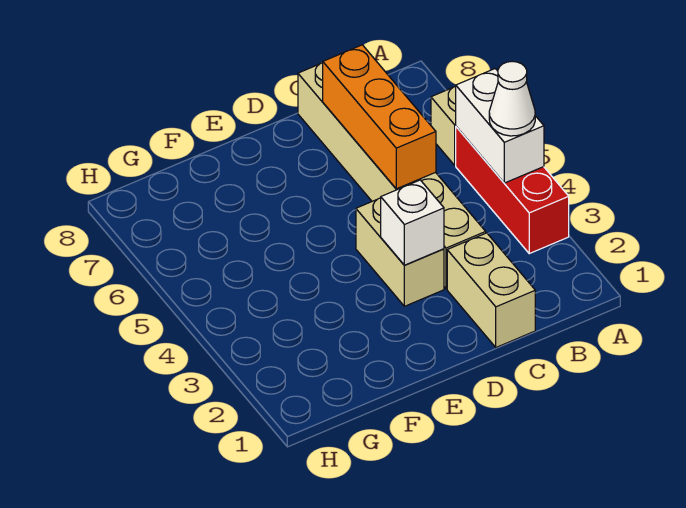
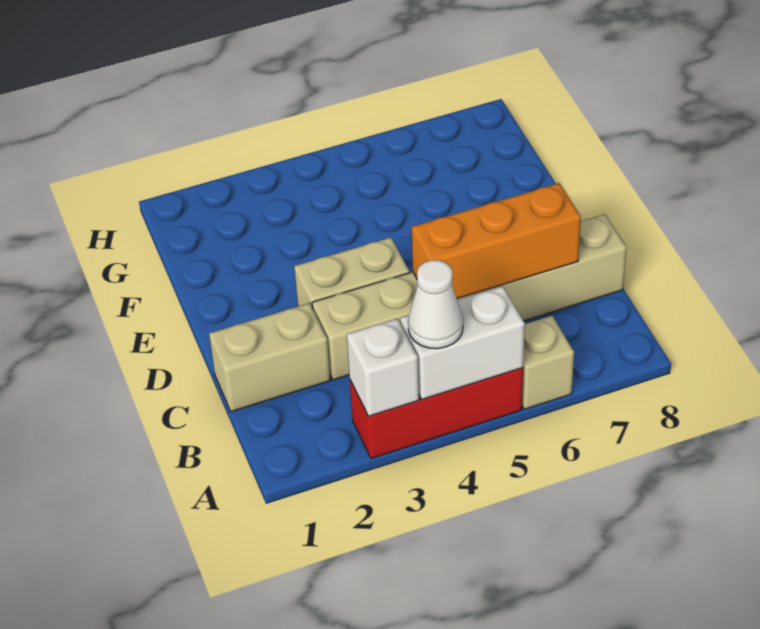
white 1x1 brick [381,180,444,265] -> white 1x1 brick moved to [347,318,419,416]

